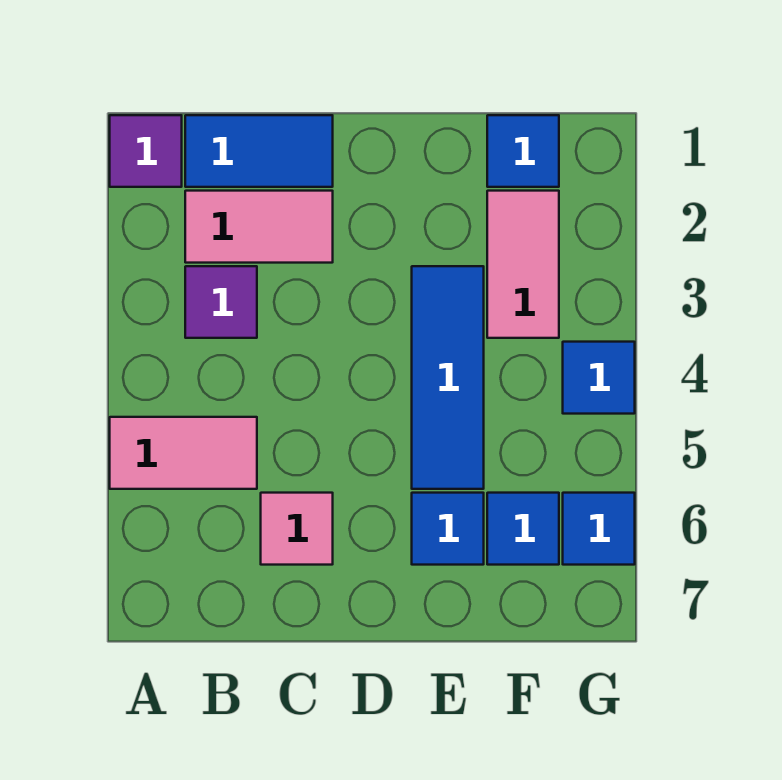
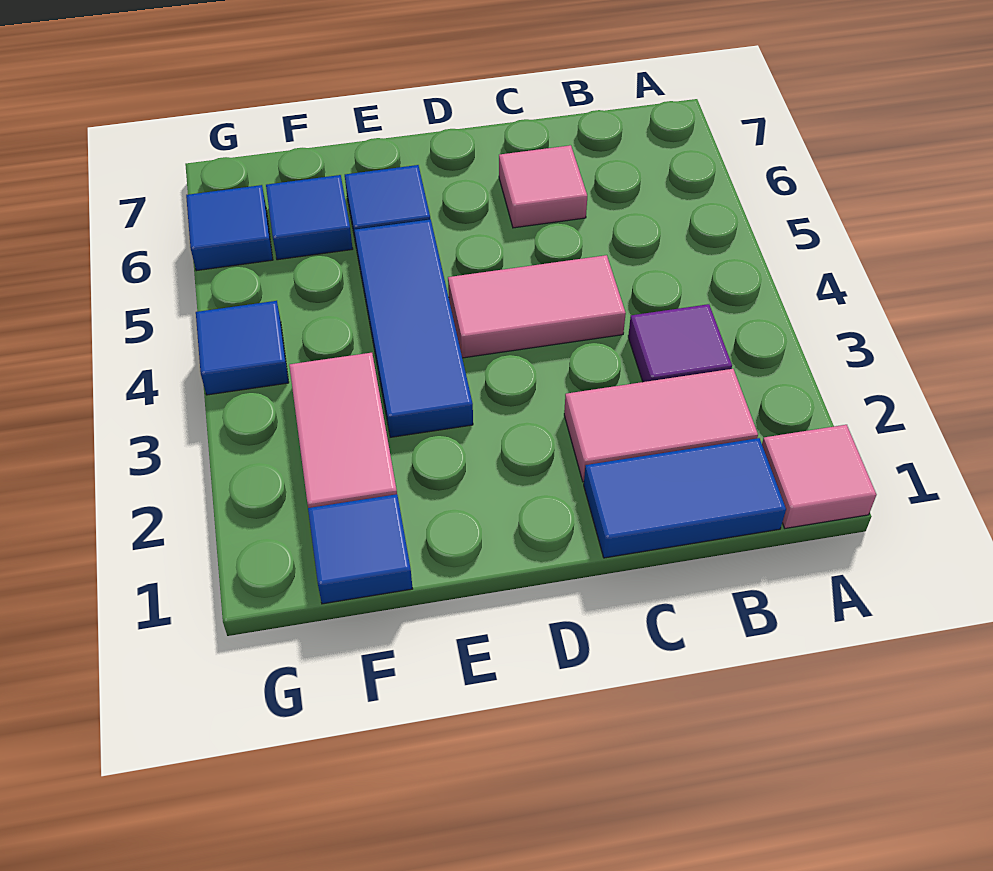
purple 1x1 tile [110,115,182,187] -> pink 1x1 tile [762,425,876,528]
pink 1x2 tile [110,417,257,489] -> pink 1x2 tile moved to [448,255,626,358]

